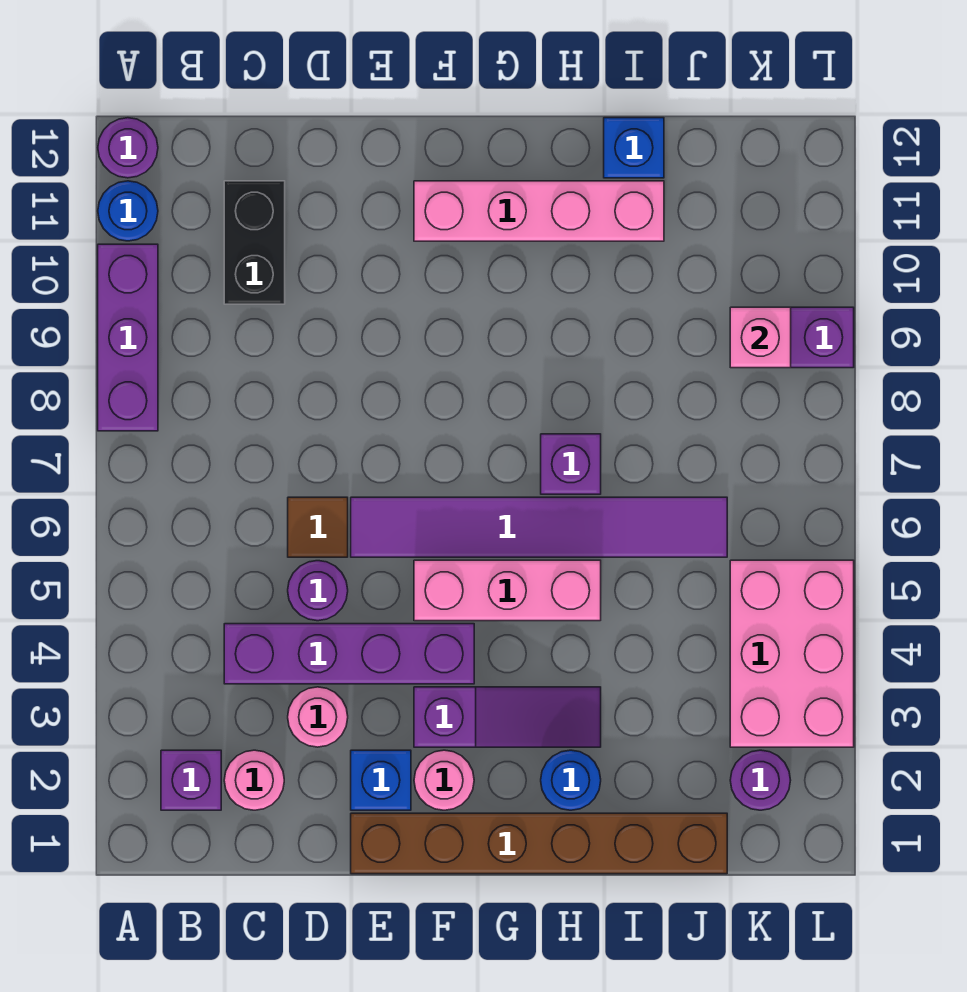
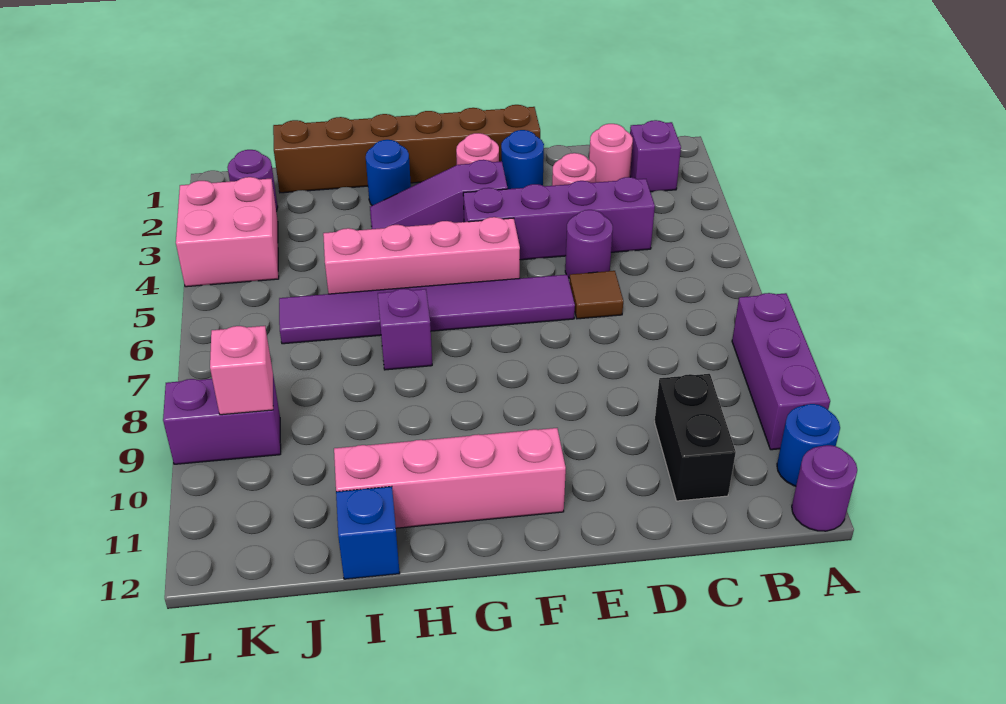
blue 1x1 brick [351,750,411,810] -> blue 1x1 round brick [501,130,544,189]
pink 1x3 brick [414,560,601,621] -> pink 1x4 brick [323,217,520,294]
pink 2x3 brick [730,560,854,747] -> pink 2x2 brick [176,177,279,287]

